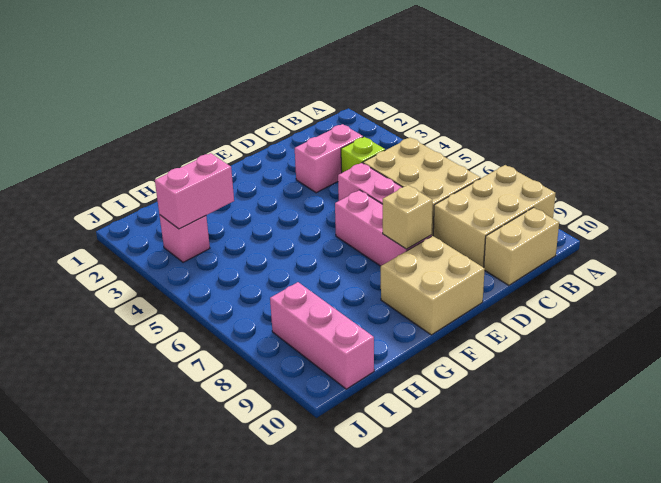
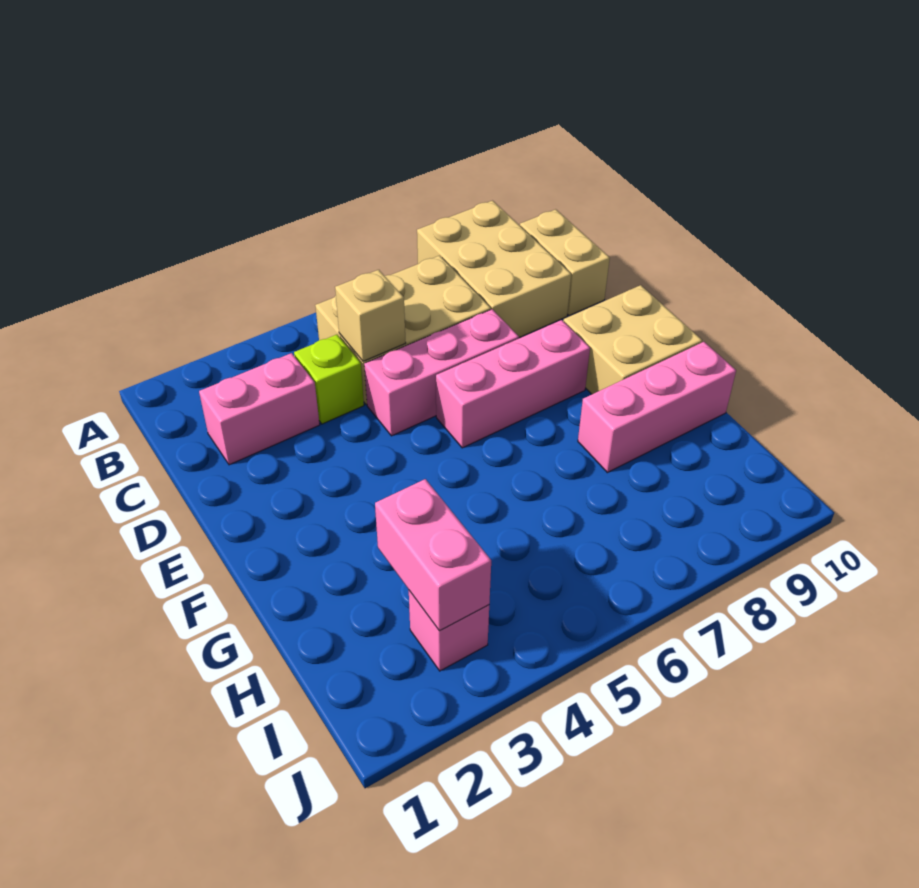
pink 1x2 brick [295,124,363,193] -> pink 1x2 brick turned to [199,353,320,465]
tan 1x1 brick [383,185,432,249] -> tan 1x1 brick moved to [335,270,406,361]
pink 1x3 brick [270,282,374,389] -> pink 1x3 brick moved to [578,342,736,473]

